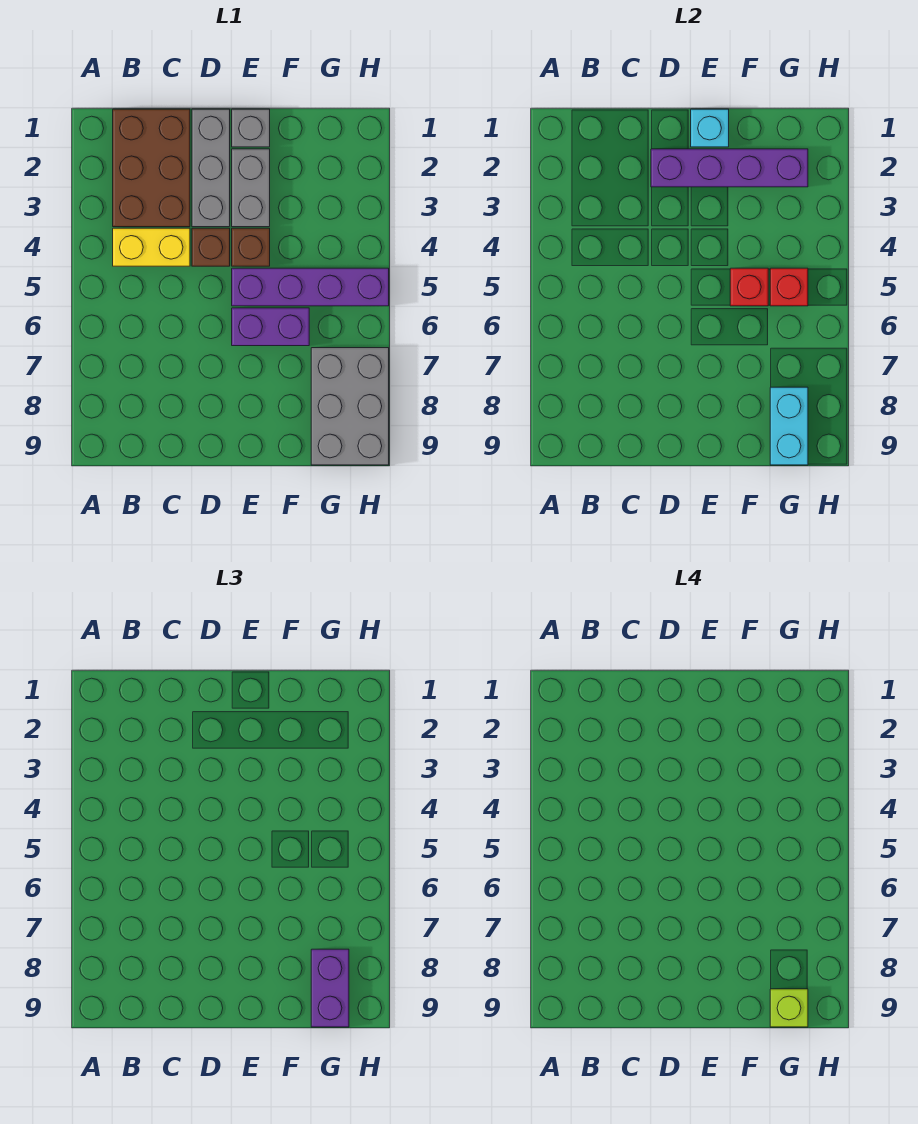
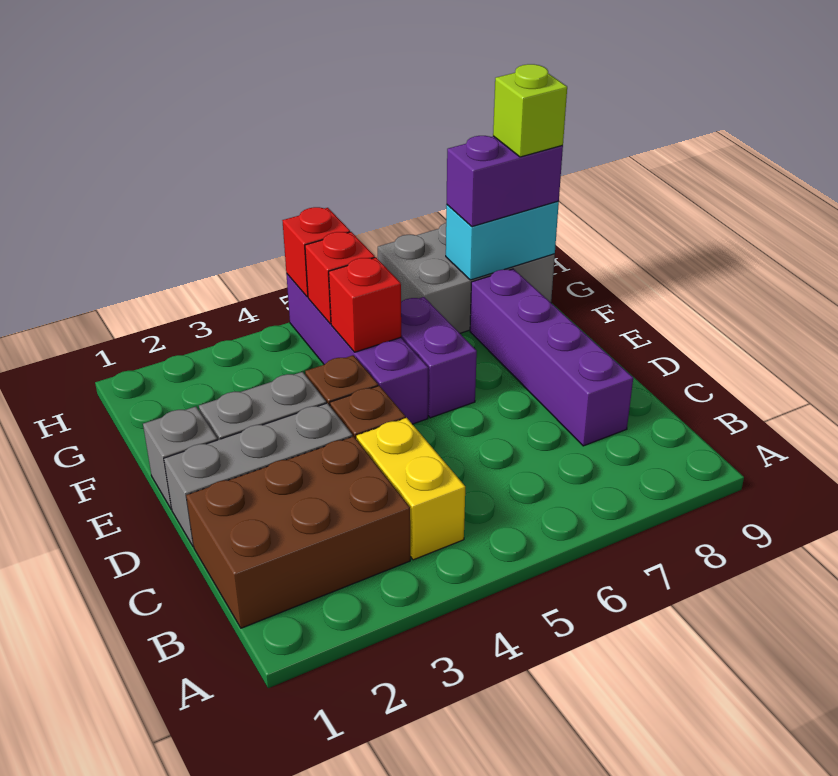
purple 1x4 brick [651,149,808,187] -> purple 1x4 brick moved to [470,269,633,446]
cyan 1x1 brick [691,109,729,147] -> none
none -> red 1x1 brick [282,207,350,297]

